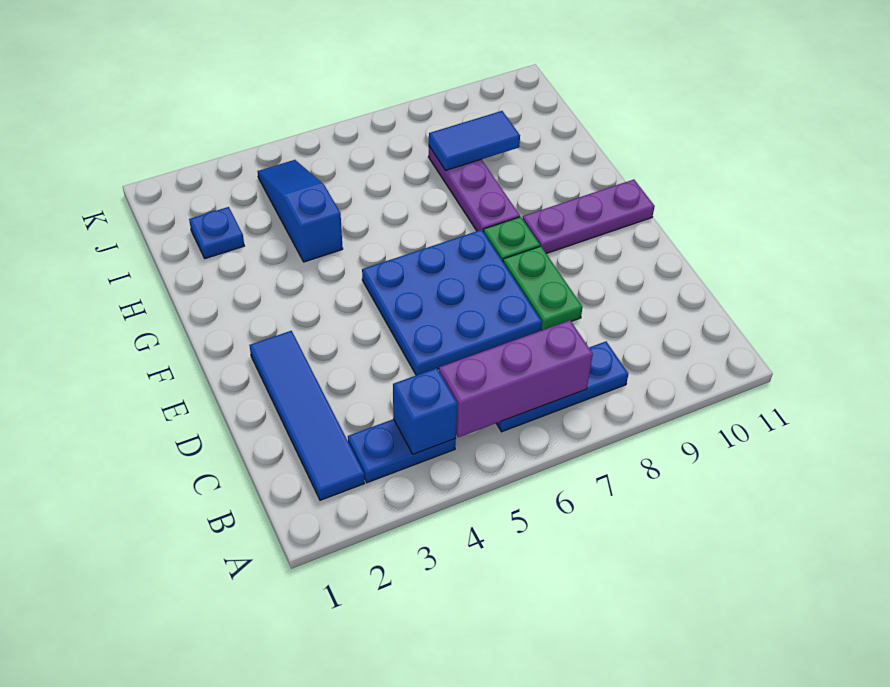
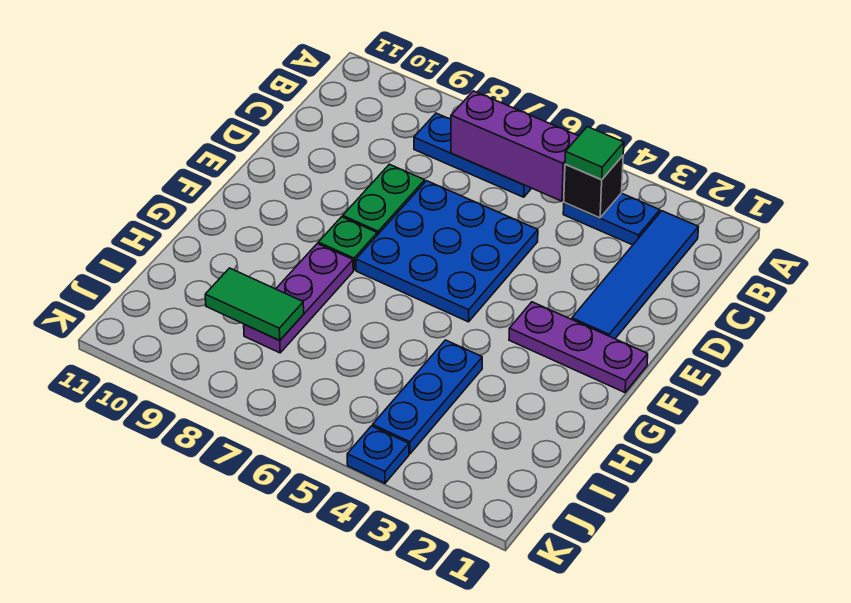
blue 1x1 brick [393,368,458,454] -> black 1x1 brick [564,156,623,218]
none -> green 1x1 tile [565,127,624,180]
purple 1x3 plate [523,180,655,254] -> purple 1x3 plate moved to [509,302,648,392]
blue 1x3 slope [257,160,343,262] -> blue 1x3 plate [373,340,482,454]
blue 1x1 plate [189,207,244,259] -> blue 1x1 plate moved to [347,426,409,483]
blue 1x2 tile [429,111,520,170] -> green 1x2 tile [205,268,304,340]

